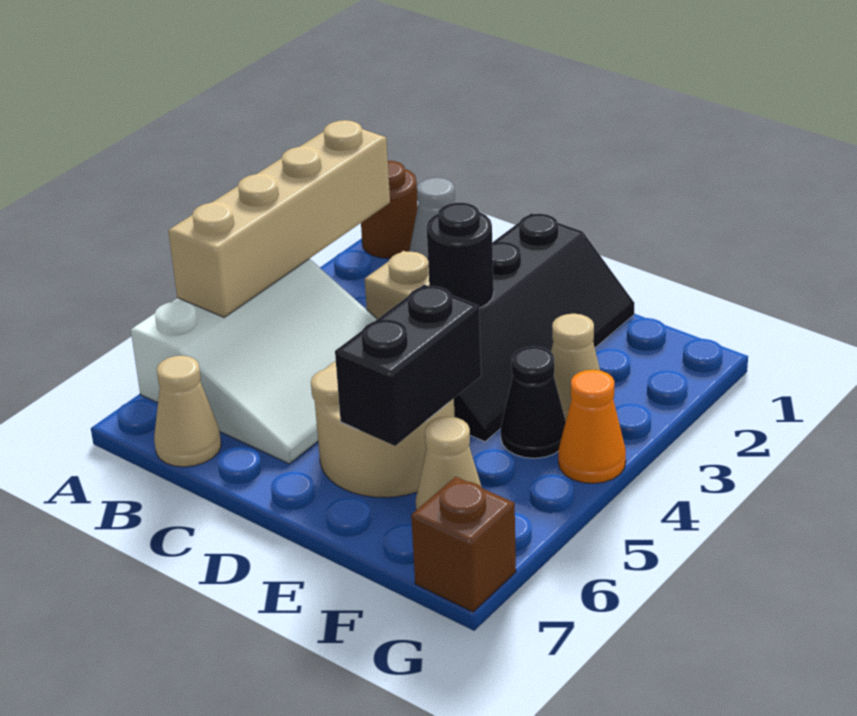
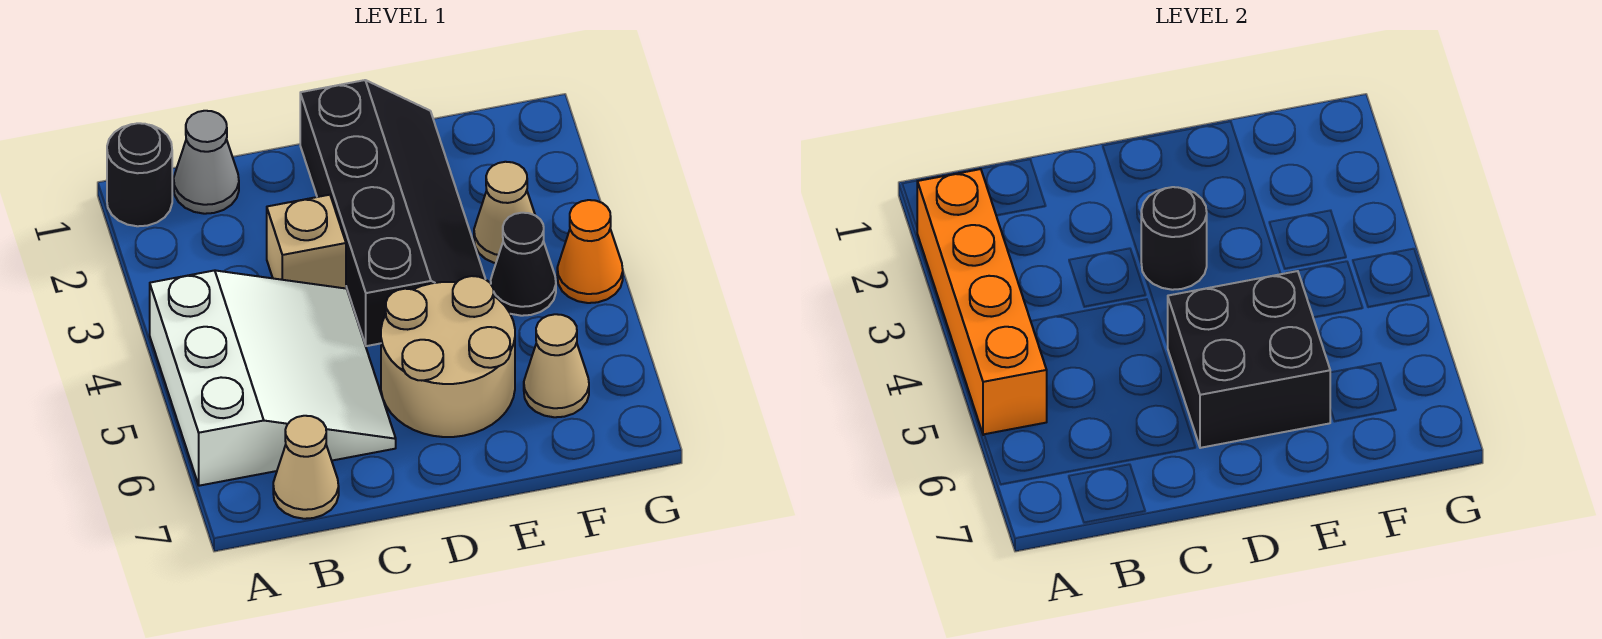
brown 1x1 round brick [361,161,418,258] -> black 1x1 round brick [107,123,172,226]
tan 1x4 brick [168,120,390,317] -> orange 1x4 brick [917,169,1047,435]
black 1x2 brick [335,284,481,446] -> black 2x2 brick [1167,271,1330,448]
brown 1x1 brick [411,477,516,612] -> none

